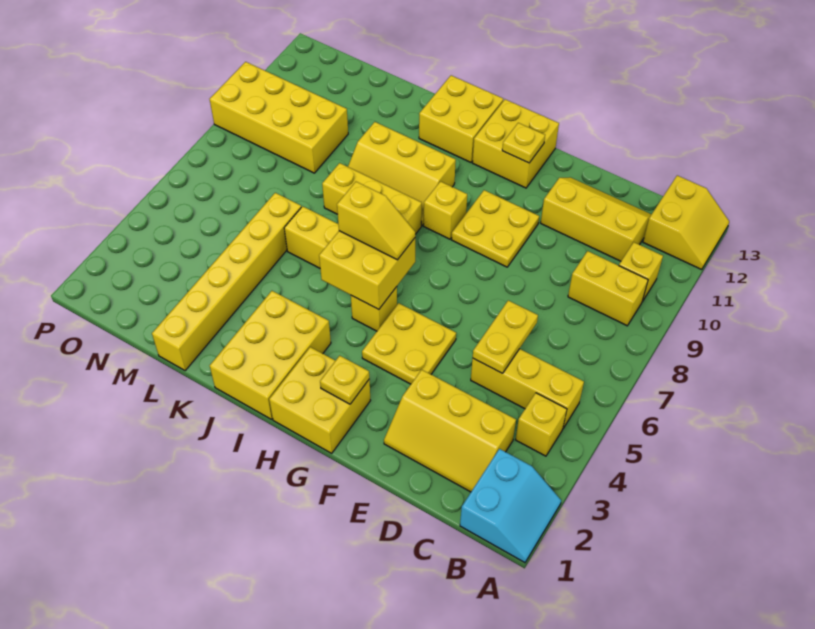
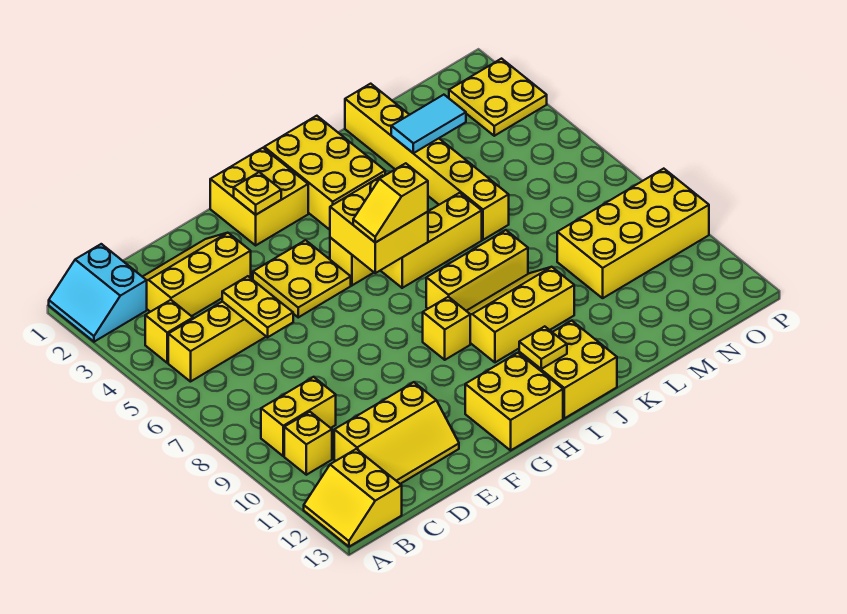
yellow 2x2 plate [452,190,539,267] -> yellow 2x2 plate moved to [449,59,547,136]
yellow 1x1 plate [502,123,545,163] -> yellow 1x1 plate moved to [519,326,567,369]
none -> cyan 1x2 tile [391,95,466,153]

